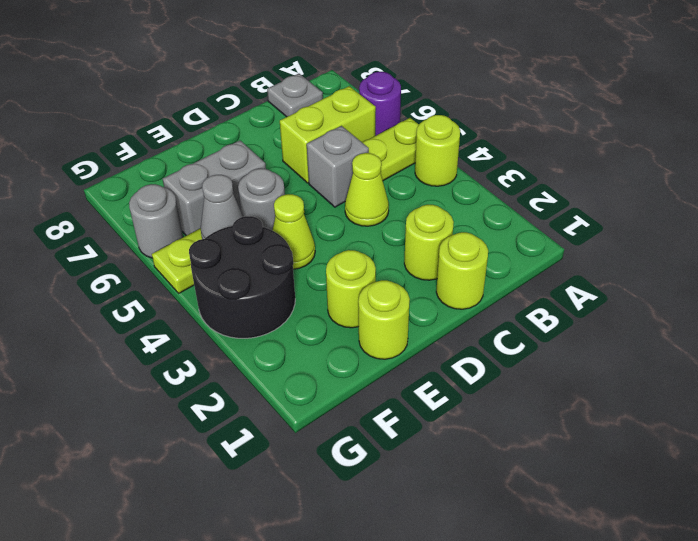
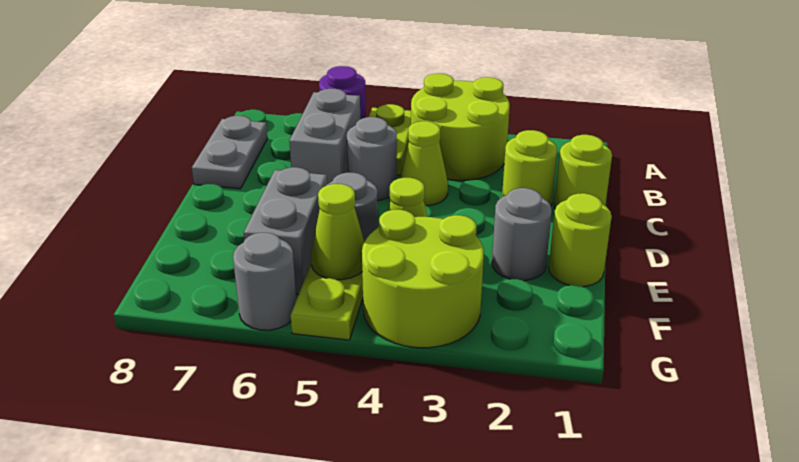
lime 1x1 round brick [415,115,460,186] -> lime 2x2 round brick [411,74,510,180]
lime 1x2 brick [280,86,376,183] -> grey 1x2 brick [289,89,360,184]
grey 1x1 plate [267,74,323,117] -> grey 1x2 plate [192,116,267,189]
grey 1x1 brick [307,126,369,207] -> grey 1x1 round brick [347,117,397,201]
lime 1x1 round brick [326,250,376,328] -> grey 1x1 round brick [492,188,552,281]
black 2x2 round brick [189,216,295,338] -> lime 2x2 round brick [362,210,484,348]
grey 1x1 cone [201,175,243,239] -> lime 1x1 cone [311,184,364,280]

